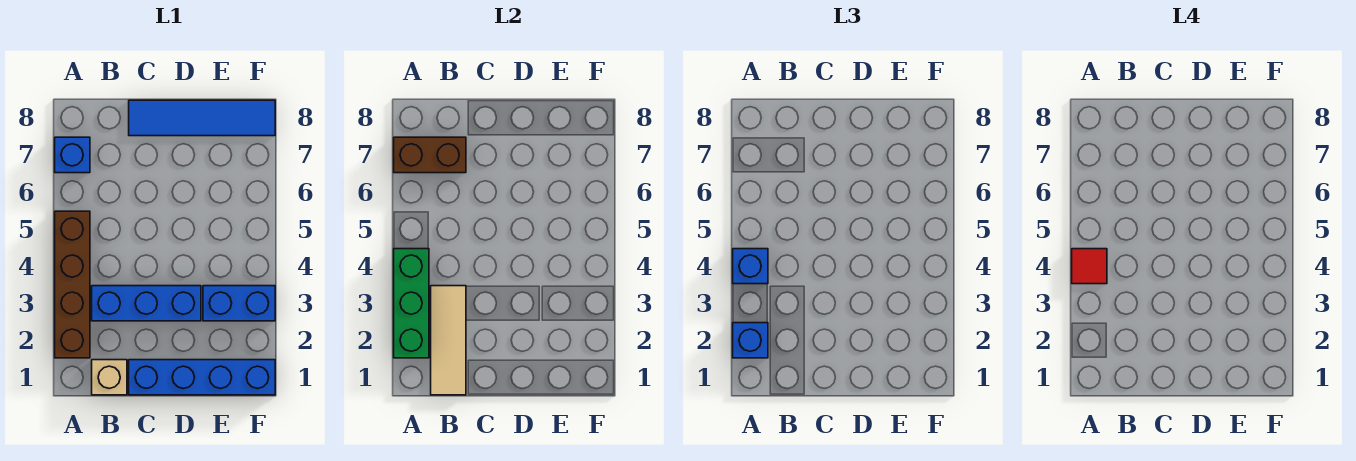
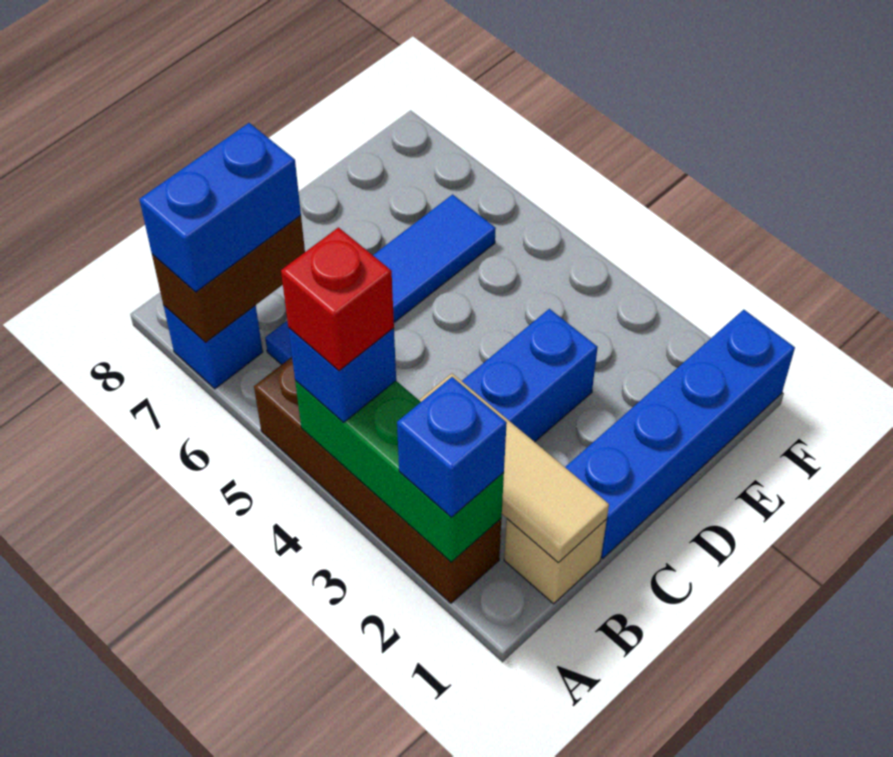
red 1x1 tile [1072,249,1107,284] -> red 1x1 brick [281,227,394,371]
blue 1x4 tile [129,100,275,136] -> blue 1x4 tile moved to [265,195,496,365]
blue 1x2 brick [203,286,275,321] -> blue 1x2 brick moved to [139,123,301,292]

